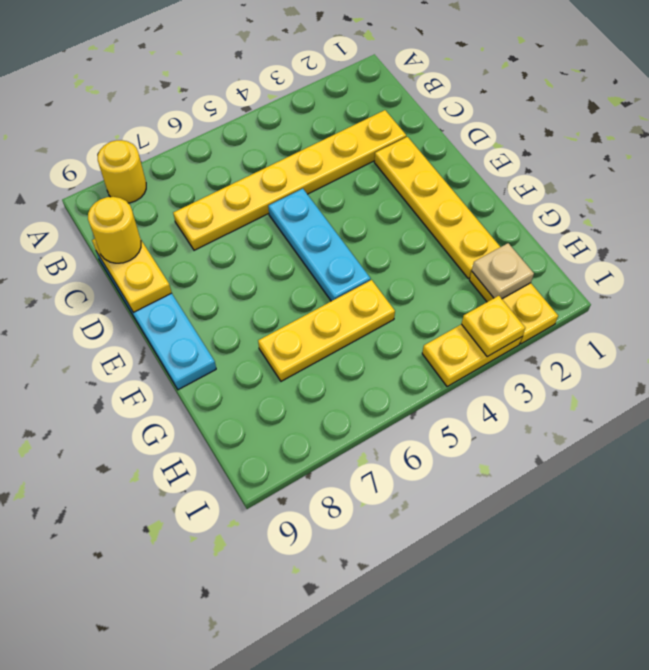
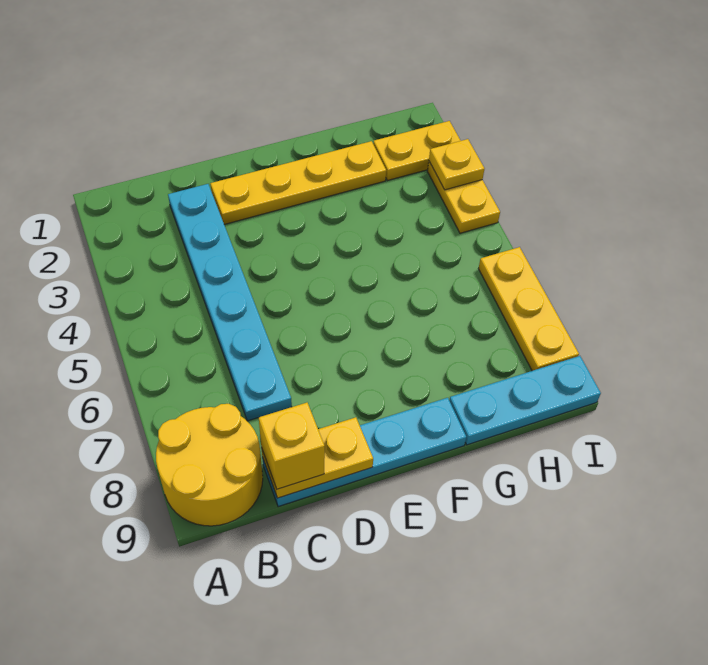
yellow 1x1 round brick [98,140,146,203] -> yellow 2x2 round brick [156,404,263,526]
yellow 1x6 plate [173,110,406,250] -> cyan 1x6 plate [168,184,292,421]
yellow 1x1 round brick [88,197,141,263] -> yellow 1x1 brick [259,403,325,489]
cyan 1x3 plate [268,189,371,301] -> cyan 1x3 plate moved to [449,356,601,445]
yellow 1x3 plate [258,280,395,381] -> yellow 1x3 plate moved to [479,247,579,371]
tan 1x1 plate [472,243,534,299] -> none

